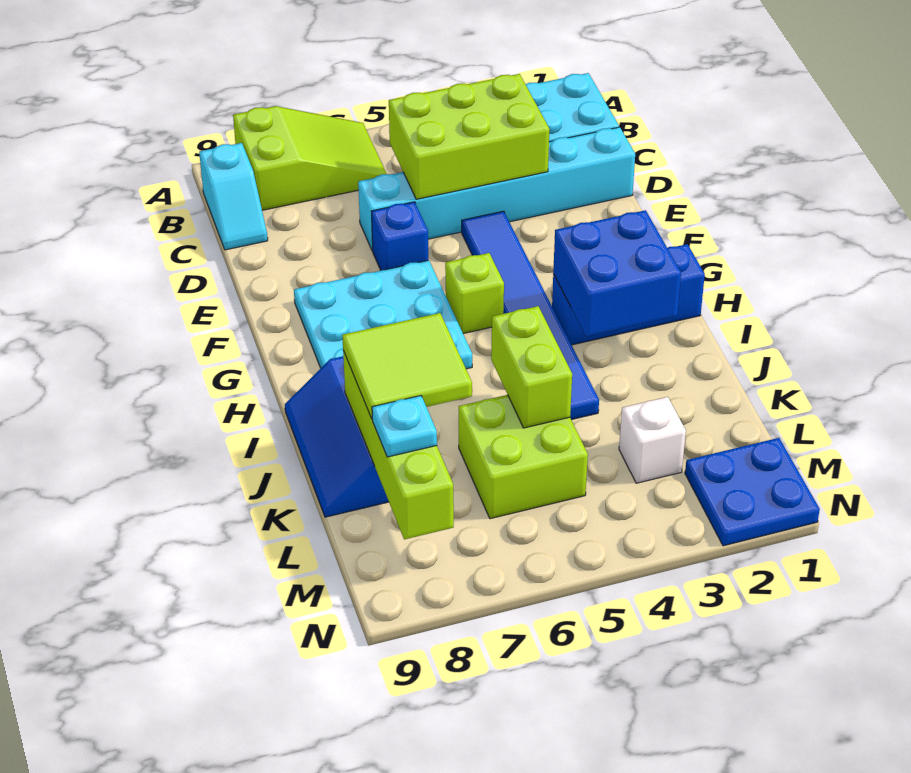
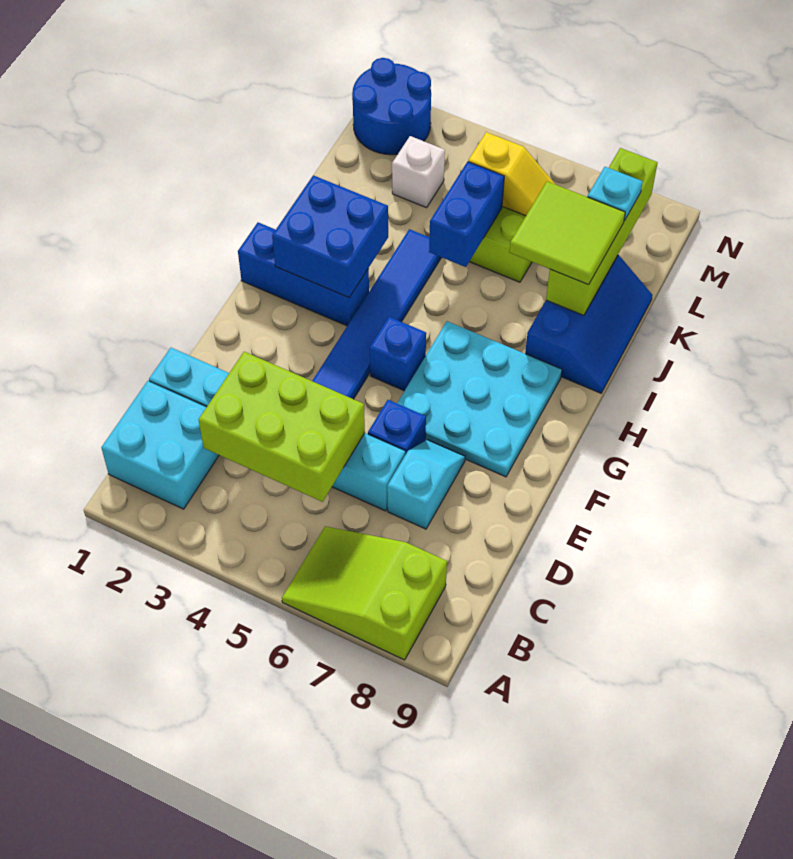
cyan 1x2 slope [199,143,268,250] -> cyan 1x2 slope moved to [387,440,465,529]
lime 1x1 brick [445,253,504,334] -> blue 1x1 brick [370,317,426,391]
lime 1x2 brick [491,306,572,428] -> blue 1x2 brick [429,162,504,267]
none -> yellow 1x2 slope [468,132,556,216]
blue 2x2 plate [685,438,820,546] -> blue 2x2 round brick [352,58,431,155]

